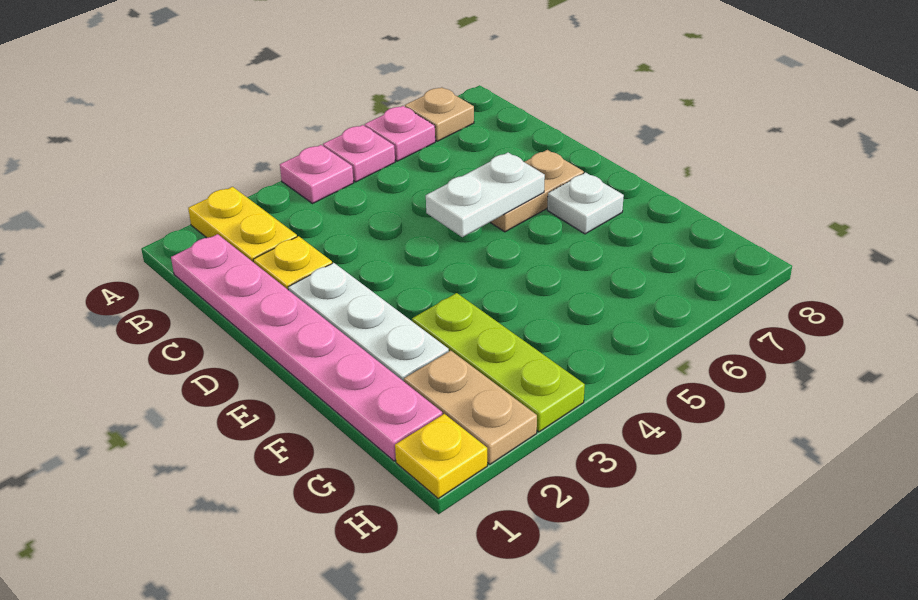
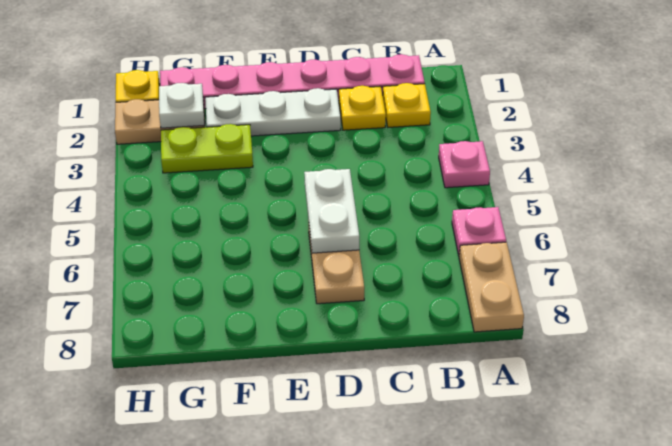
yellow 1x2 plate [188,187,297,262] -> yellow 1x1 plate [383,83,431,127]
pink 1x1 plate [323,125,395,182] -> none
tan 1x1 plate [405,87,474,141] -> tan 1x2 plate [459,242,524,332]
white 1x1 plate [547,172,624,234] -> white 1x1 plate moved to [159,83,204,128]
lime 1x3 plate [412,293,585,432] -> lime 1x2 plate [161,124,253,173]

